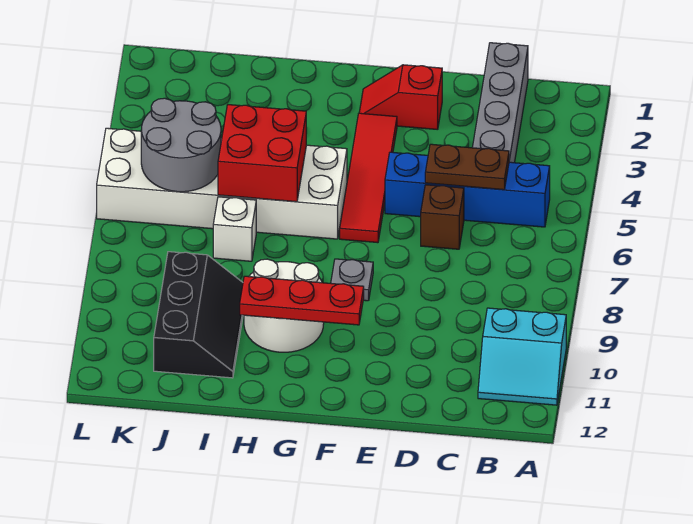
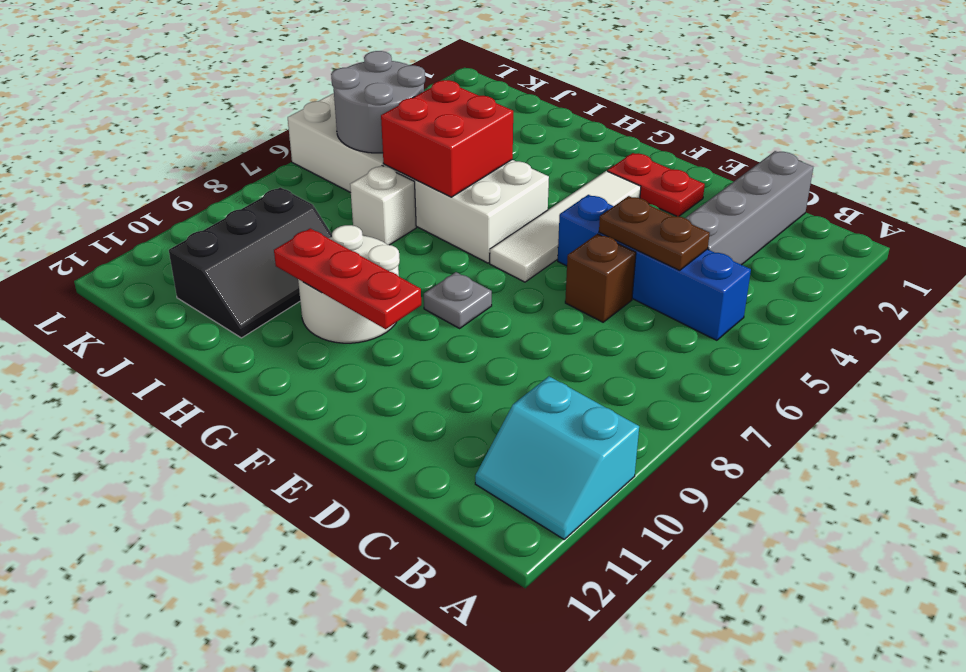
red 1x2 slope [359,65,442,130] -> red 1x2 plate [607,153,705,216]
red 1x4 tile [340,113,397,243] -> white 1x4 tile [490,171,641,282]

